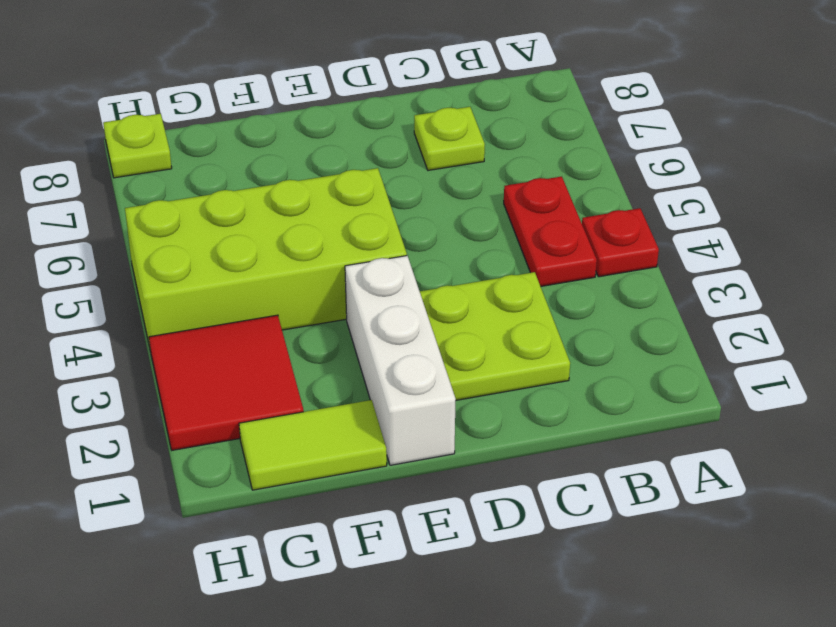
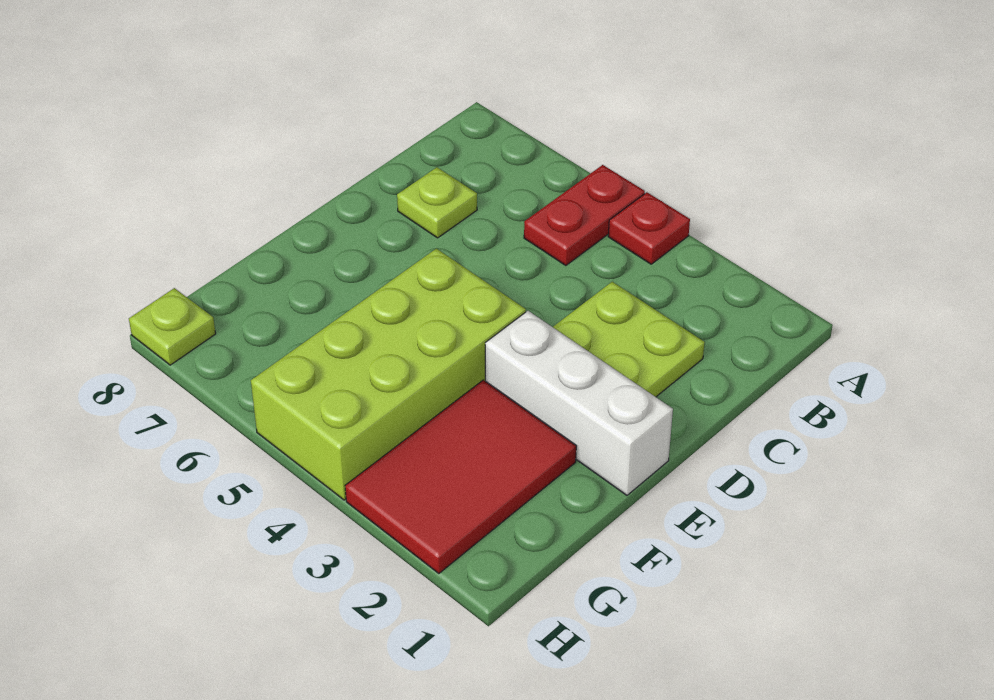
red 1x2 plate [504,177,597,286] -> red 1x2 plate turned to [524,165,645,265]
lime 1x2 tile [239,400,387,490] -> none
red 2x2 tile [149,315,304,450] -> red 2x3 tile [345,380,576,574]

